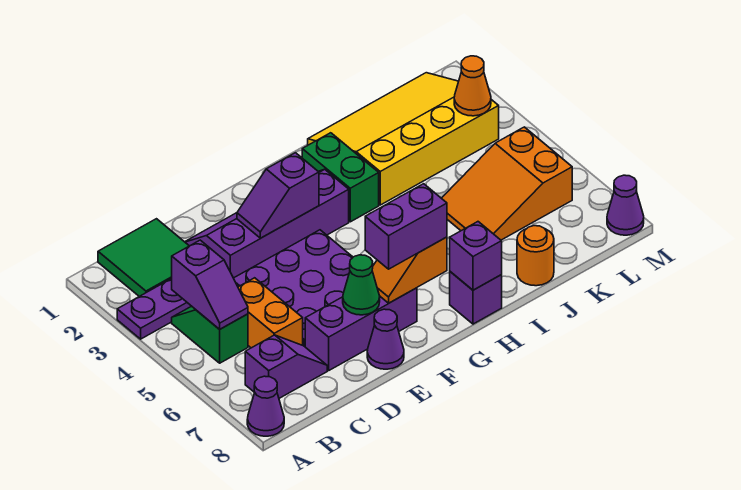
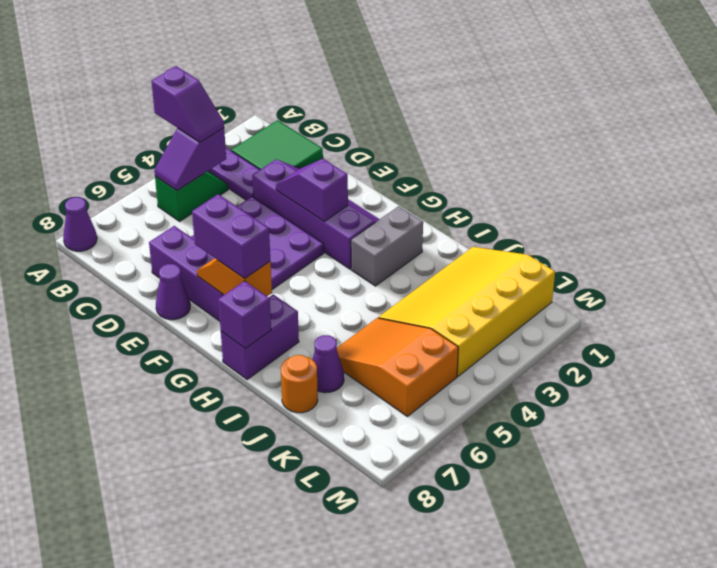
purple 1x2 slope [245,335,327,398] -> purple 1x2 slope moved to [151,66,224,142]
orange 1x2 brick [238,278,303,348] -> none
green 1x1 cone [343,255,380,315] -> none
green 1x2 brick [302,133,379,222] -> grey 1x2 brick [351,206,423,286]
purple 1x1 brick [450,272,502,324] -> purple 1x2 brick [221,294,299,379]
yellow 3x4 slope [308,73,499,205] -> yellow 3x4 slope turned to [378,247,555,376]
orange 1x1 cone [454,56,491,116] -> none
purple 1x1 cone [607,175,644,235] -> purple 1x1 cone moved to [312,335,344,393]

